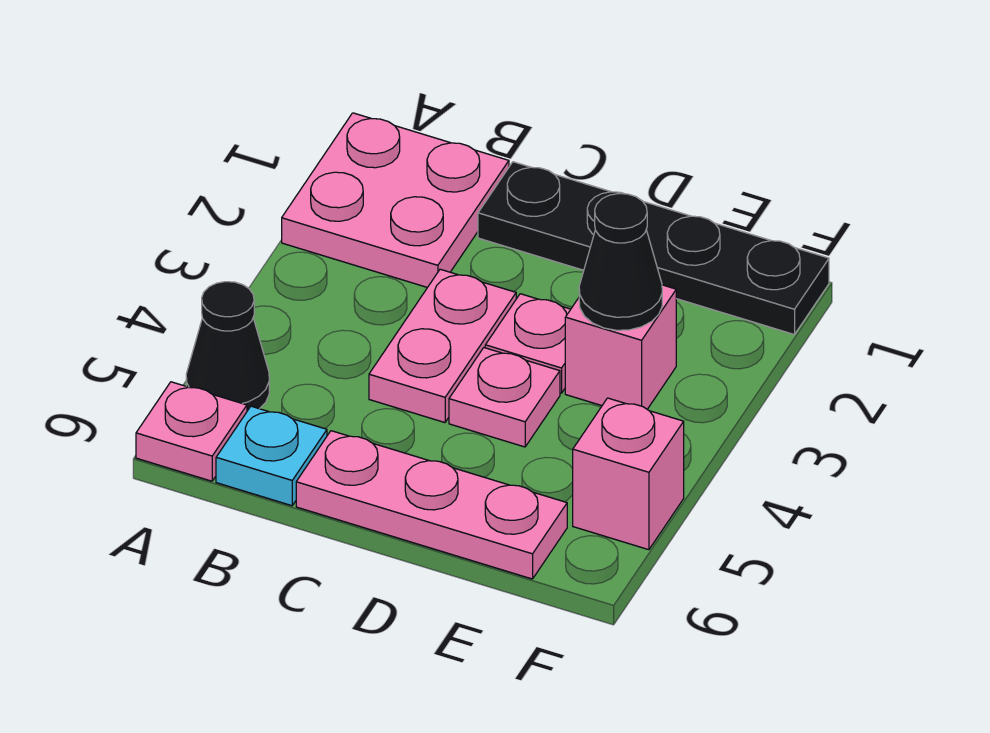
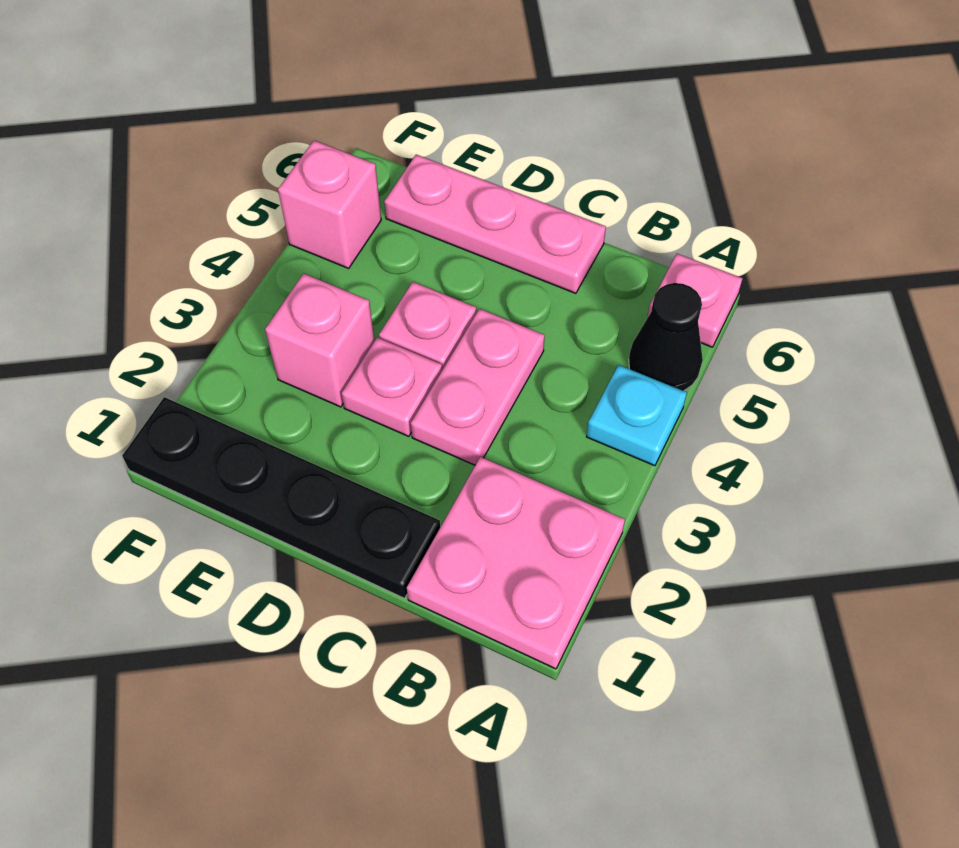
cyan 1x1 plate [216,406,327,506] -> cyan 1x1 plate moved to [586,365,687,466]
black 1x1 cone [579,194,662,330] -> none

